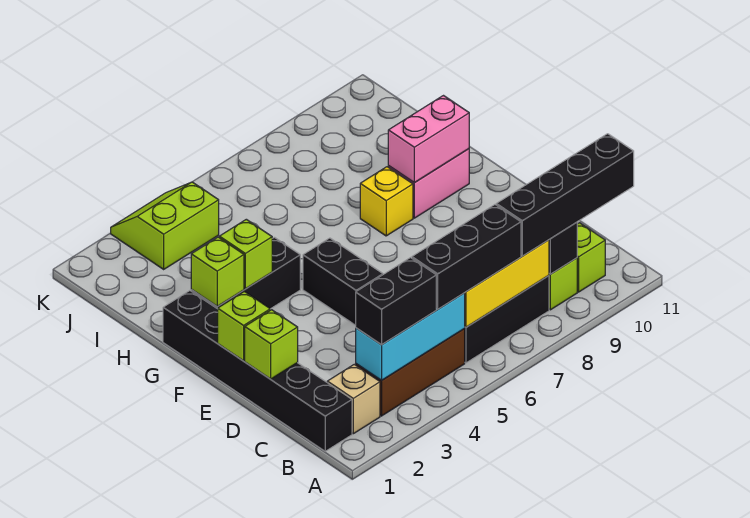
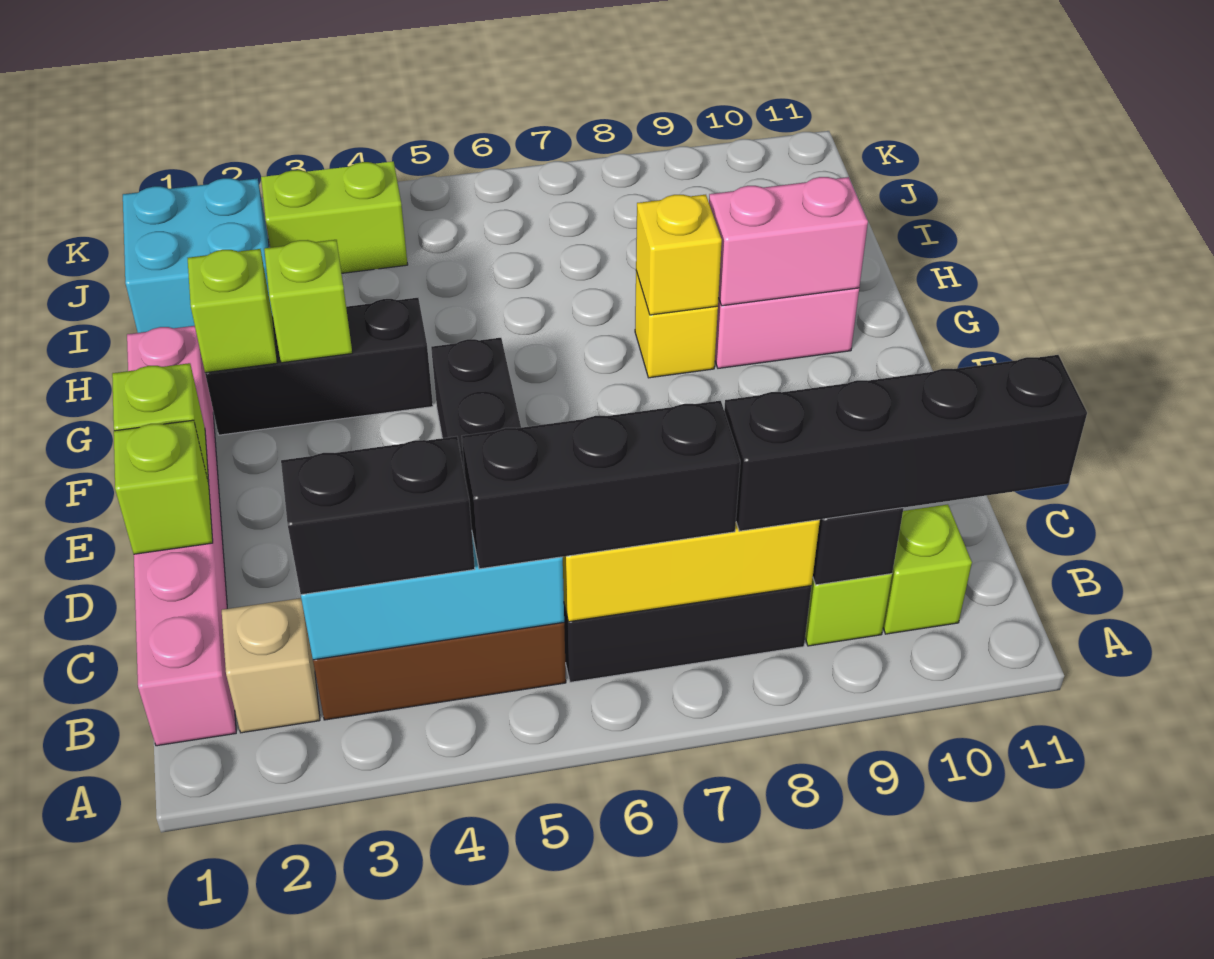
black 1x6 brick [163,291,352,451] -> pink 1x6 brick [127,326,236,746]
none -> yellow 1x1 brick [636,195,722,315]
none -> cyan 2x2 brick [123,178,273,333]

